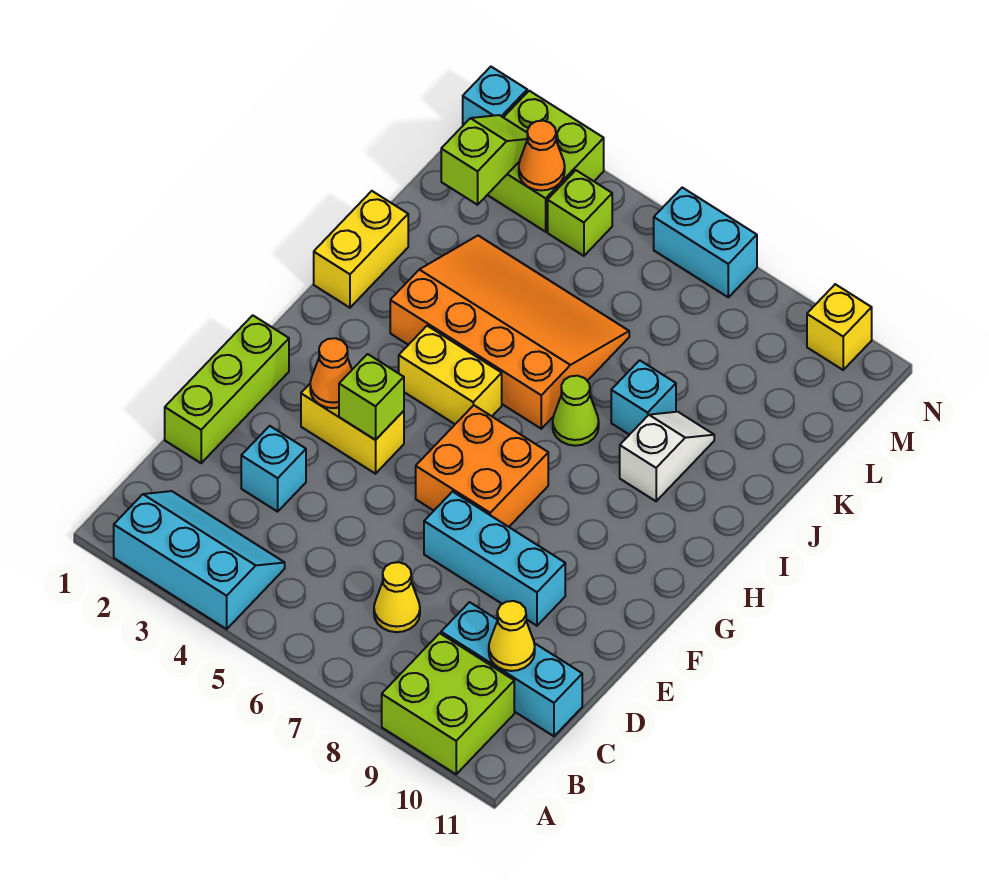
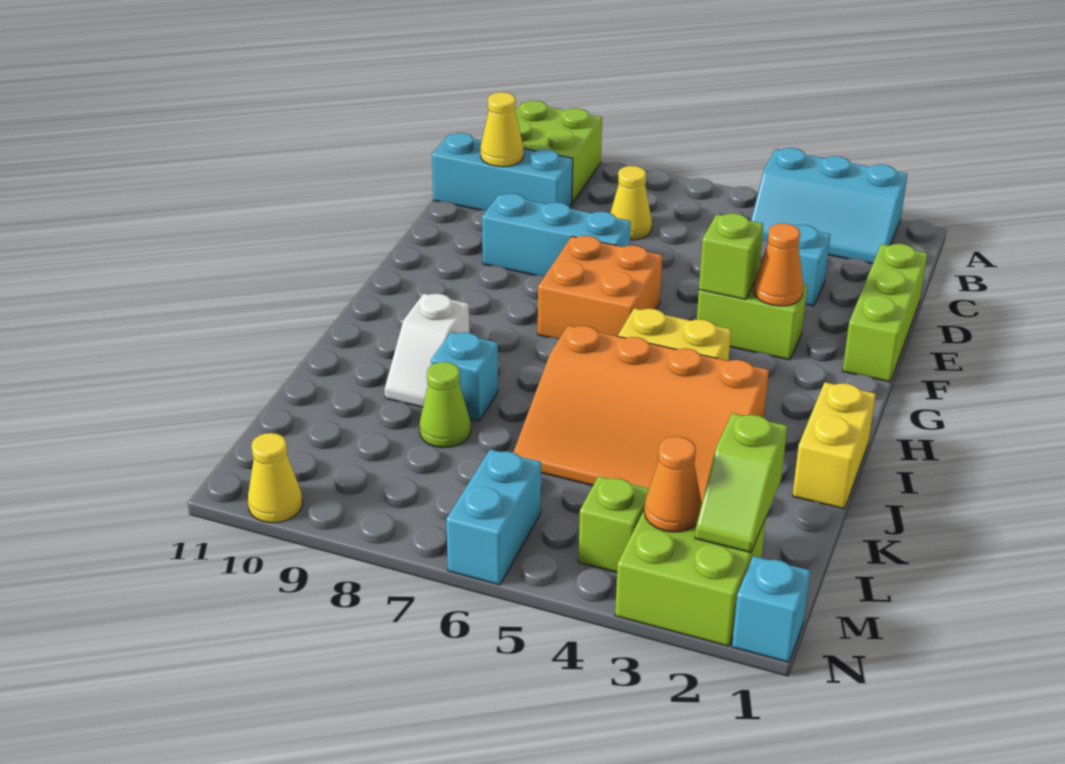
yellow 1x2 brick [301,384,404,474] -> lime 1x2 brick [697,283,807,360]
lime 1x1 cone [553,376,599,446] -> lime 1x1 cone moved to [420,362,471,448]
cyan 1x2 brick [654,188,757,297] -> cyan 1x2 brick turned to [446,449,541,585]
yellow 1x1 brick [807,284,872,370] -> yellow 1x1 cone [248,433,302,523]

